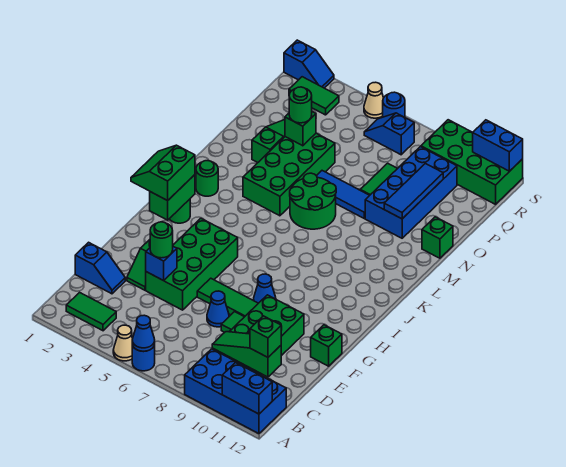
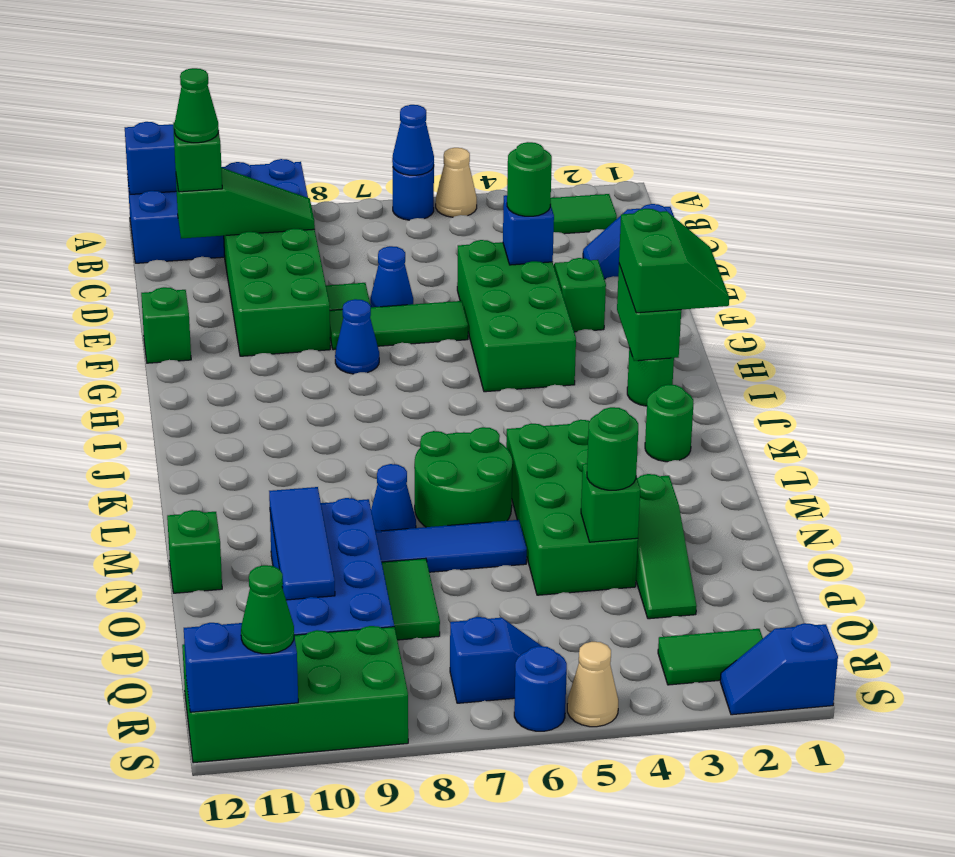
none -> green 1x1 cone [174,68,219,143]
none -> blue 1x1 cone [371,464,416,531]
none -> green 1x1 cone [241,565,294,654]

